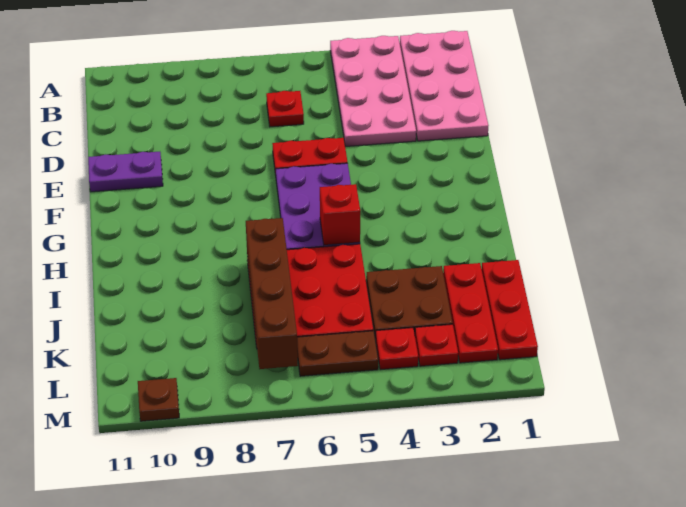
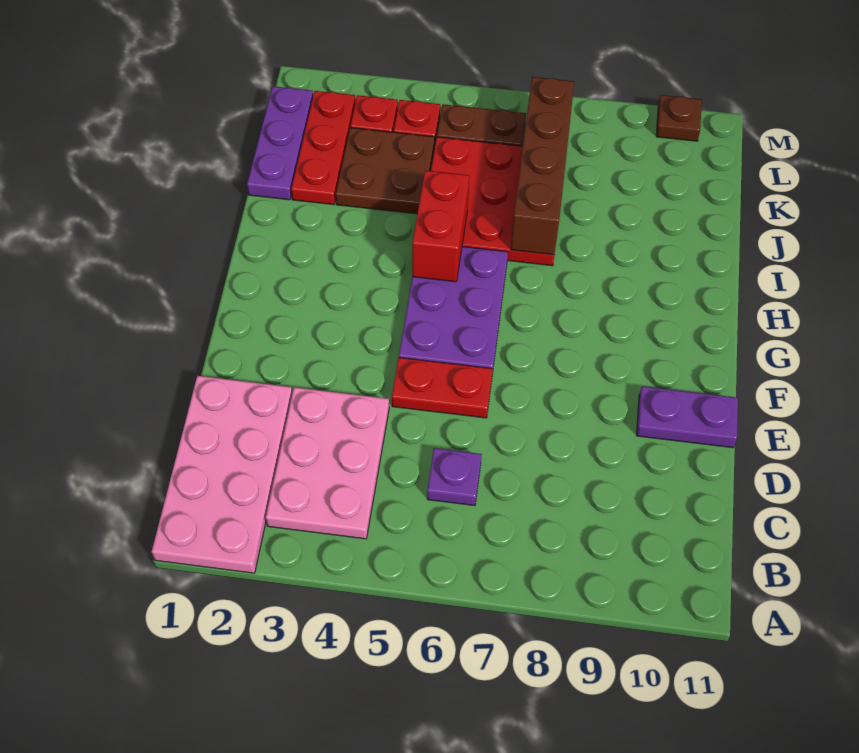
pink 2x4 plate [330,36,416,146] -> pink 2x3 plate [266,387,389,539]
red 1x1 plate [266,91,304,127] -> purple 1x1 plate [427,448,482,506]
red 1x1 brick [320,184,360,245] -> red 1x2 brick [412,170,469,282]
red 1x3 plate [482,260,538,360] -> purple 1x3 plate [247,86,313,200]

